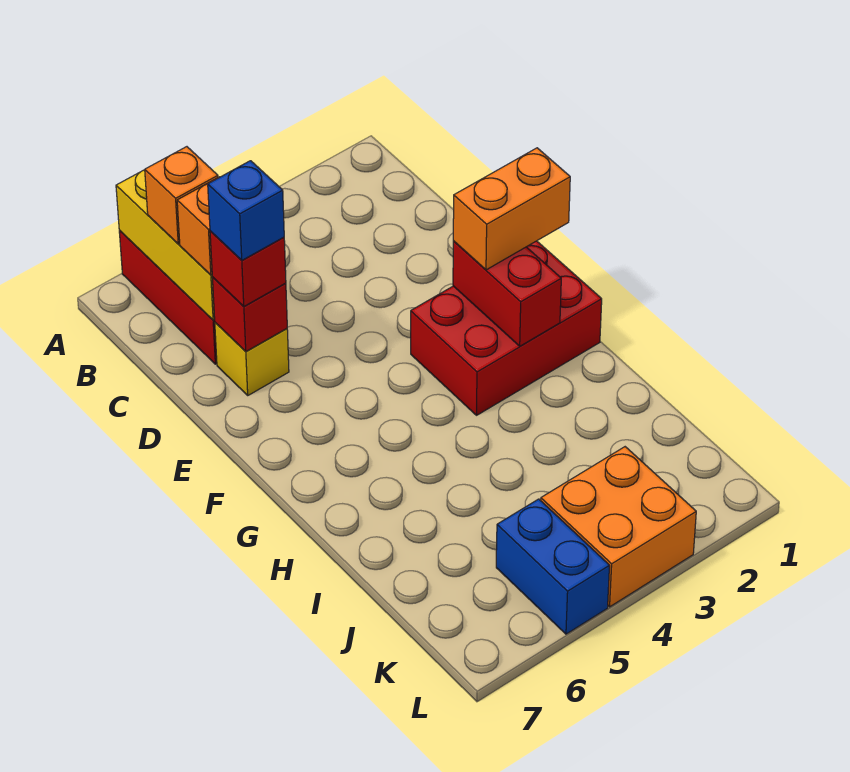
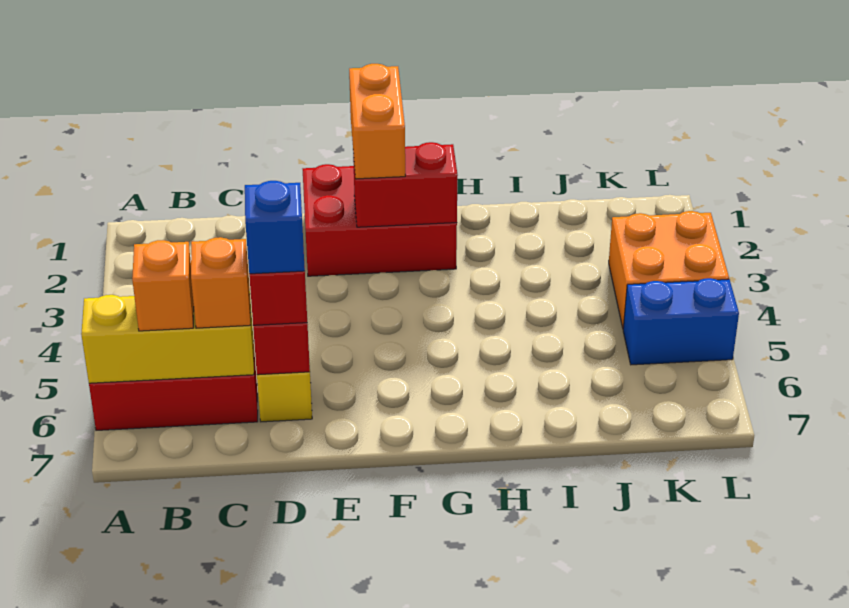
red 2x3 brick [411,241,602,415] -> red 2x3 brick turned to [303,164,457,276]

